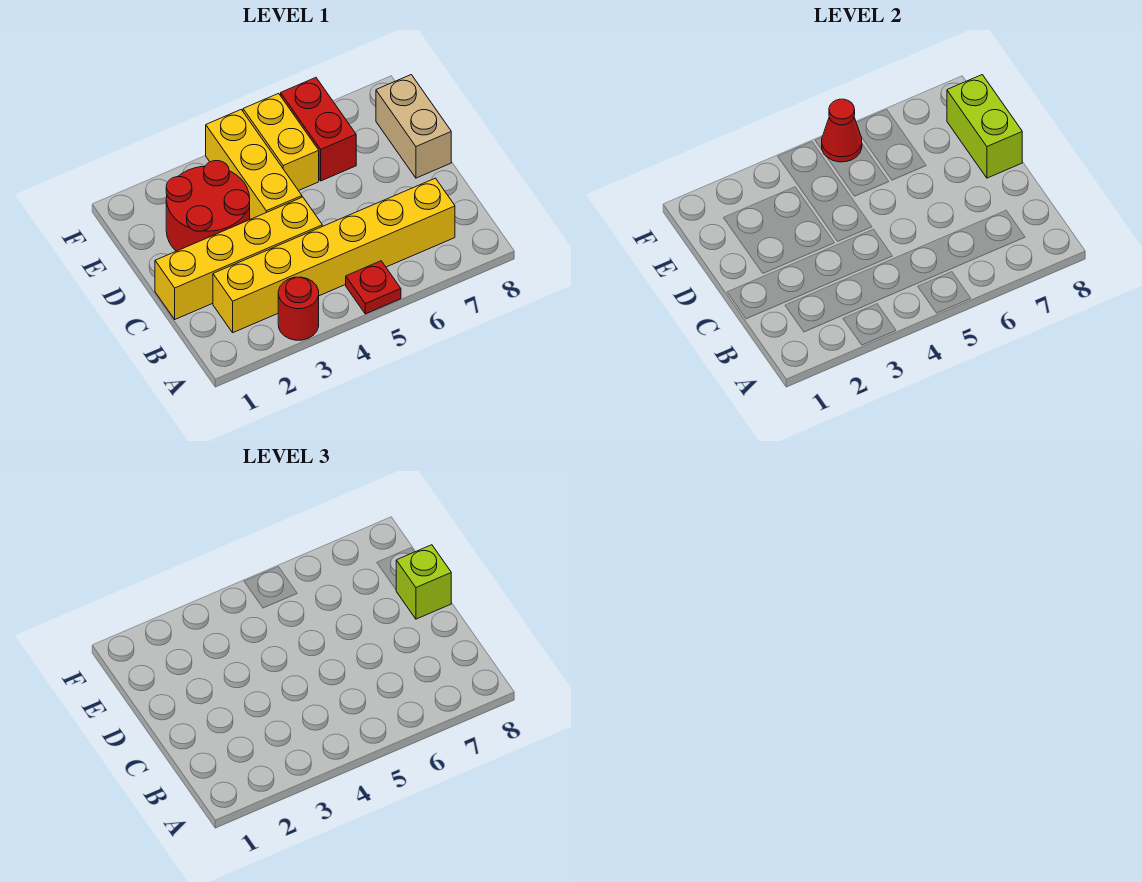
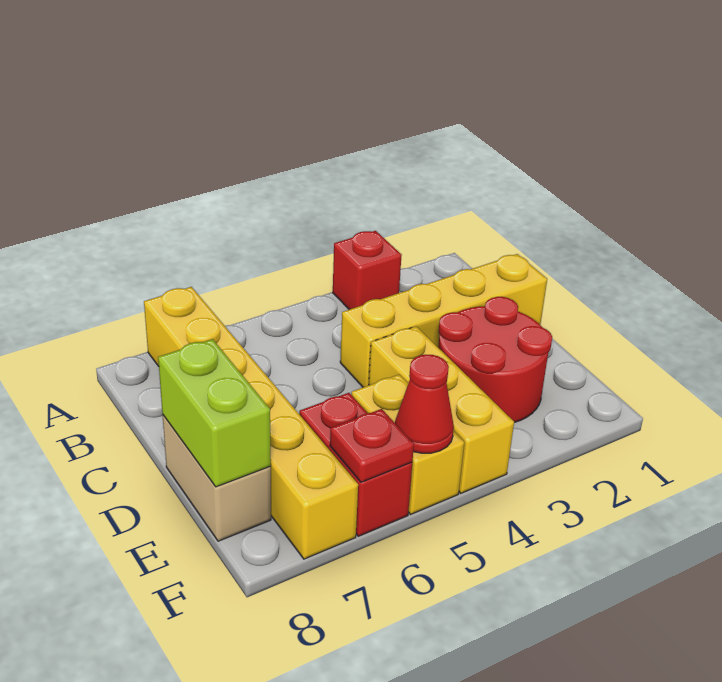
red 1x1 round brick [278,277,319,340] -> red 1x1 brick [333,231,402,310]
red 1x1 plate [346,261,401,314] -> red 1x1 plate moved to [330,409,414,482]
yellow 1x6 brick [213,178,455,333] -> yellow 1x6 brick turned to [144,287,358,559]
lime 1x1 brick [396,545,451,619] -> none

